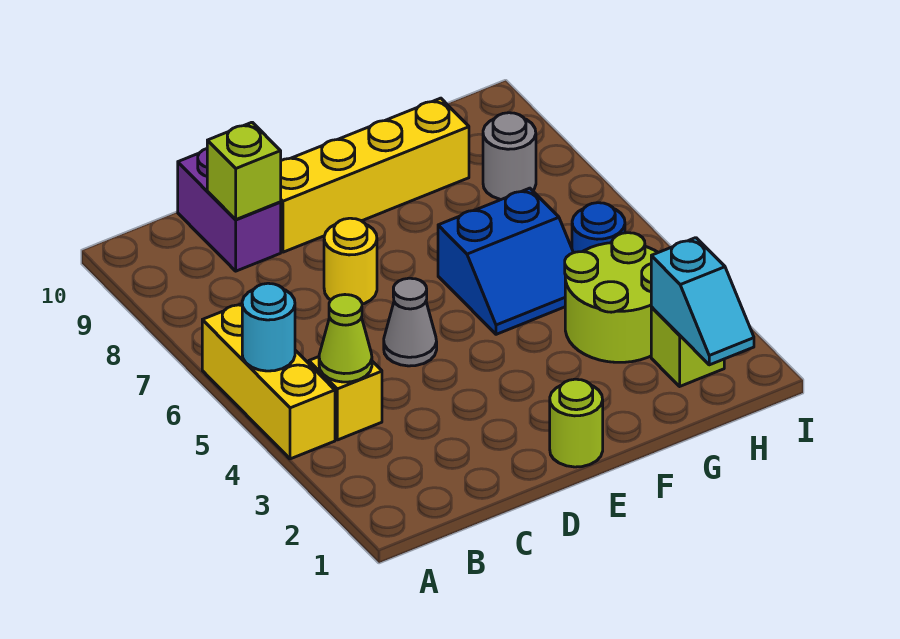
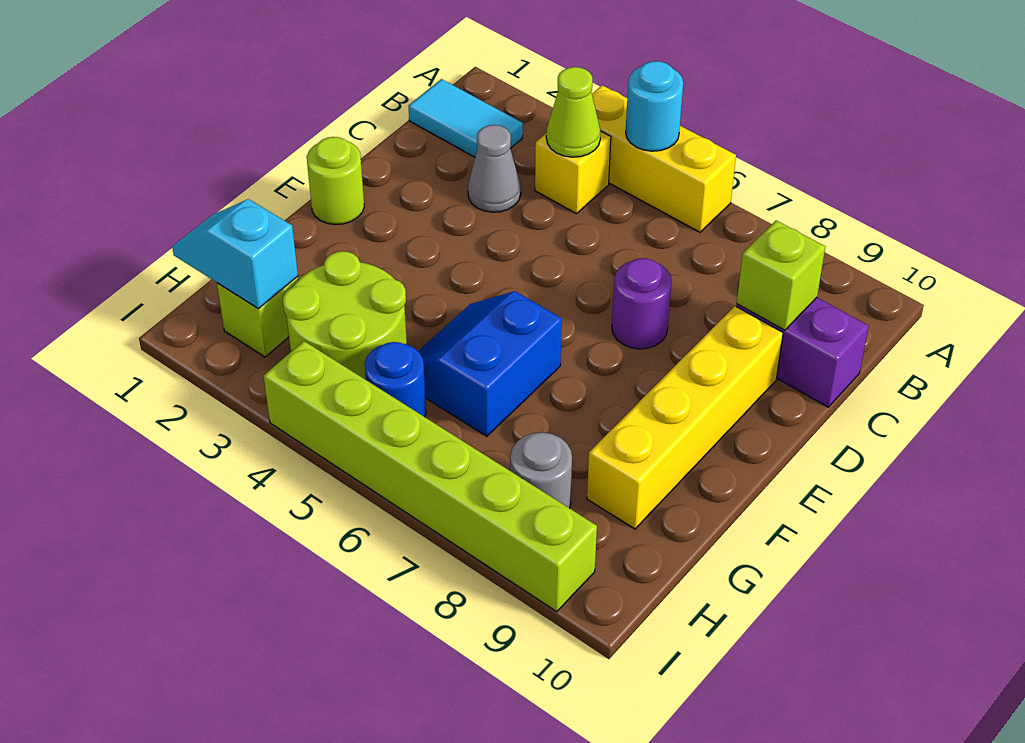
none -> cyan 1x2 tile [409,79,523,157]
grey 1x1 cone [384,278,437,366] -> grey 1x1 cone moved to [468,125,521,212]
yellow 1x1 round brick [324,218,377,304] -> purple 1x1 round brick [612,258,672,349]
none -> lime 1x6 brick [264,341,597,612]

